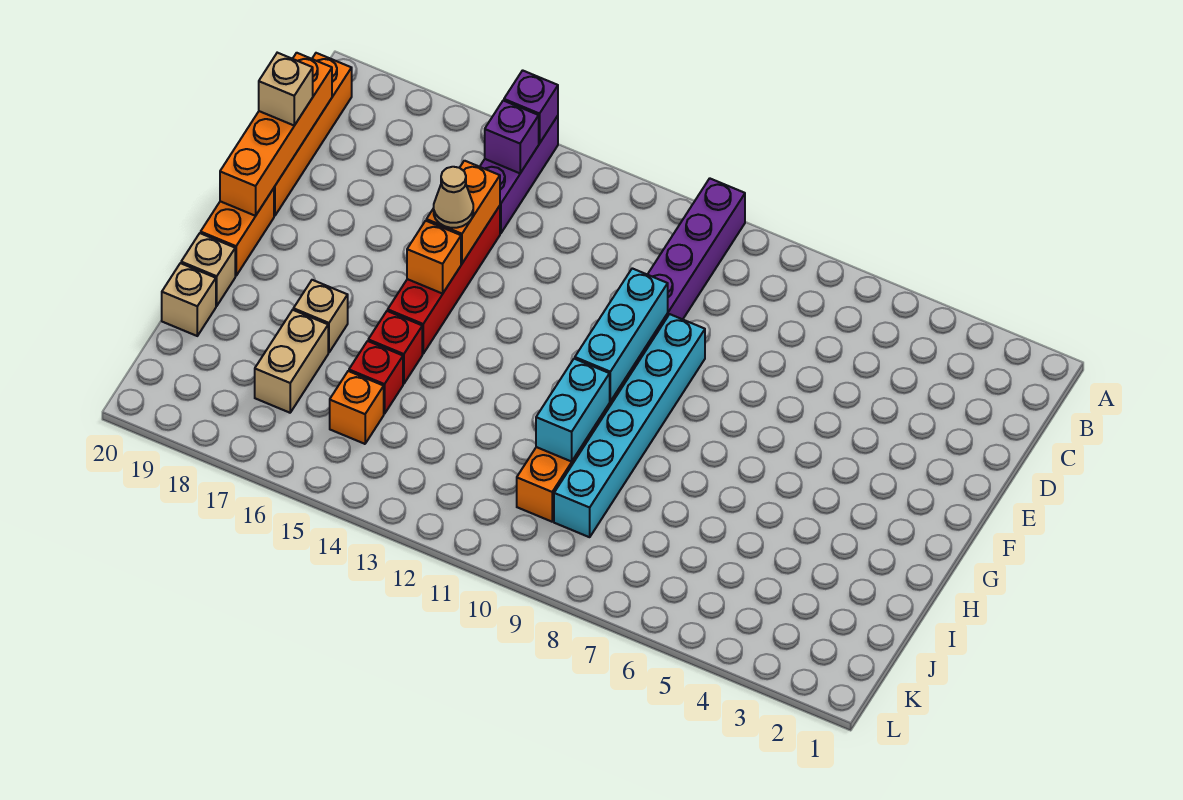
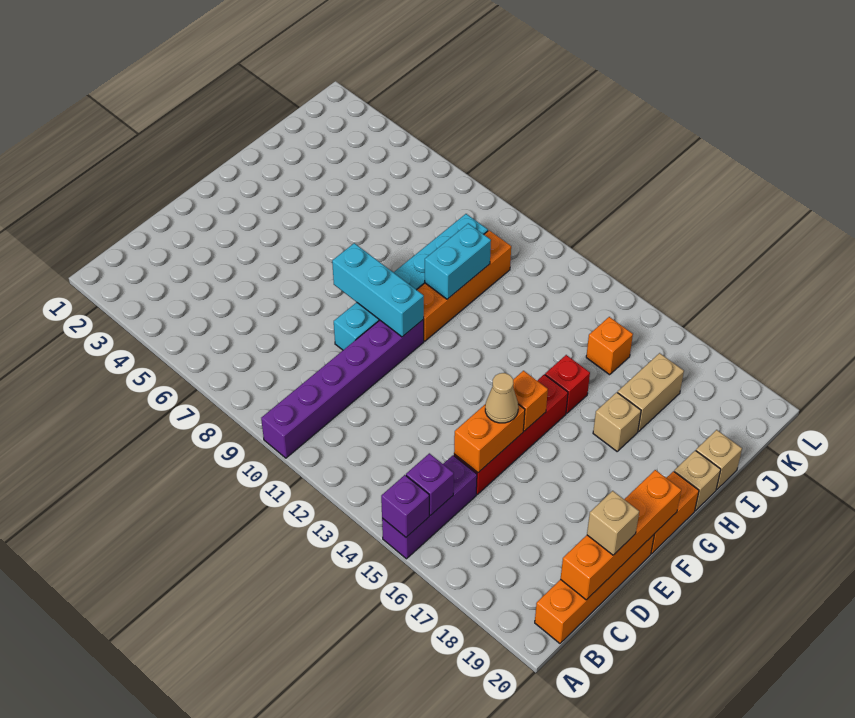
cyan 1x3 brick [575,268,668,401] -> cyan 1x3 brick turned to [332,243,424,337]
red 1x1 brick [349,341,403,414] -> none

